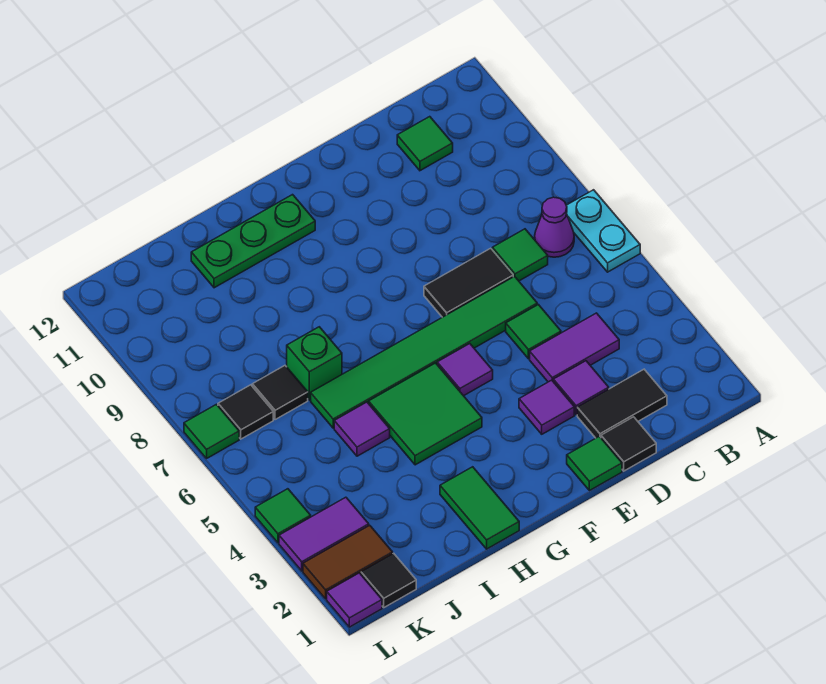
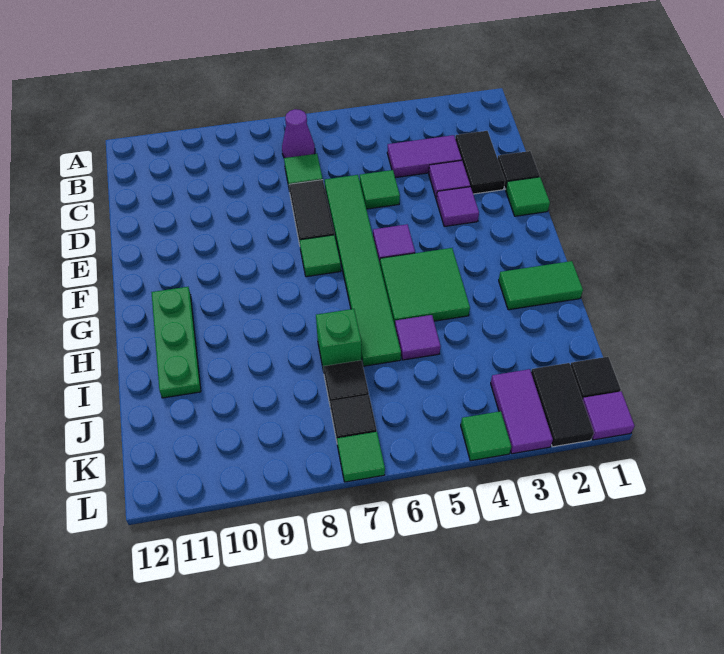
cyan 1x2 plate [566,190,640,272] -> none
purple 1x2 tile [530,313,619,382] -> purple 1x2 tile turned to [387,135,462,178]
green 1x1 tile [397,117,453,171] -> green 1x1 tile moved to [300,235,341,277]
brown 1x2 tile [303,525,393,599] -> black 1x2 tile [531,363,594,447]

